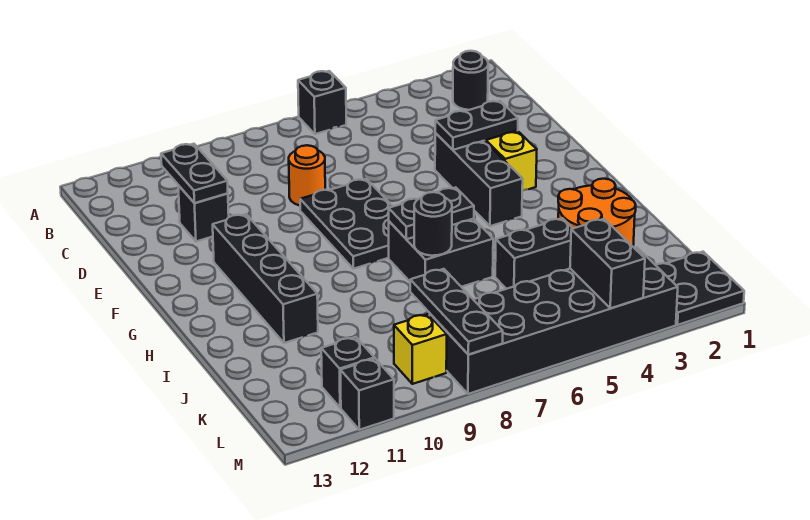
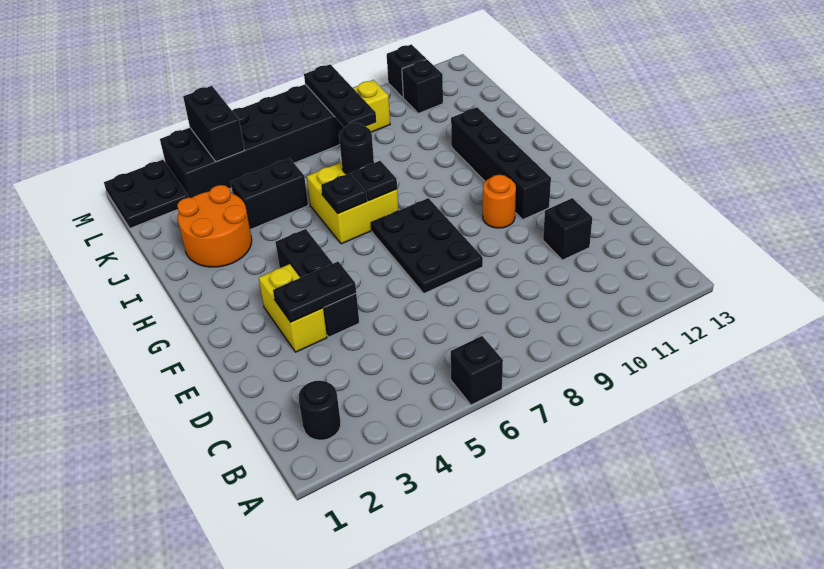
black 1x2 plate [161,144,228,203] -> none
orange 1x1 round brick [289,145,325,206] -> orange 1x1 round brick moved to [483,175,516,228]
black 2x2 brick [389,219,493,287] -> yellow 2x2 brick [307,162,399,244]

